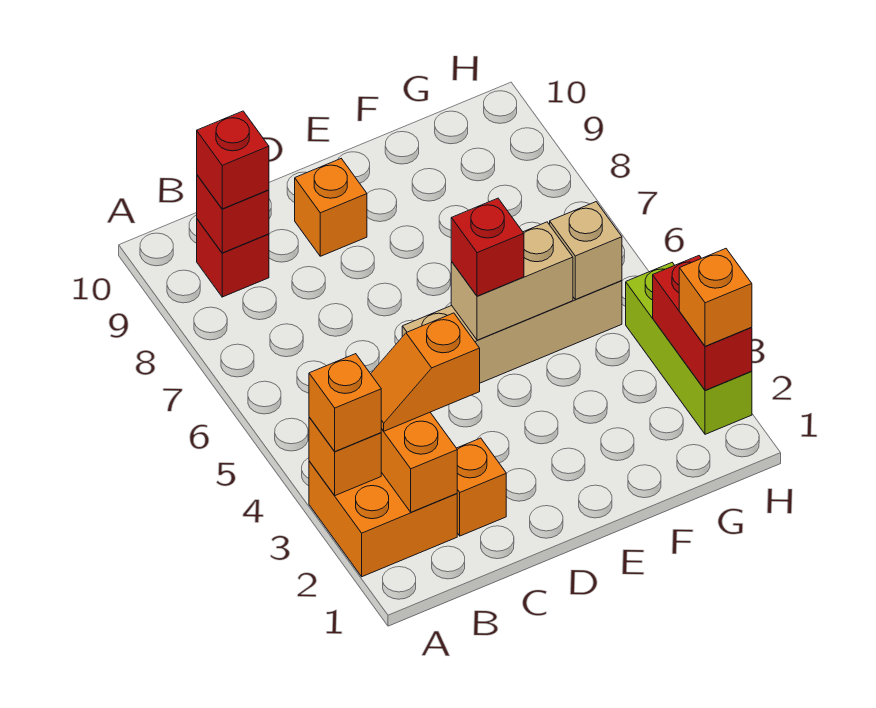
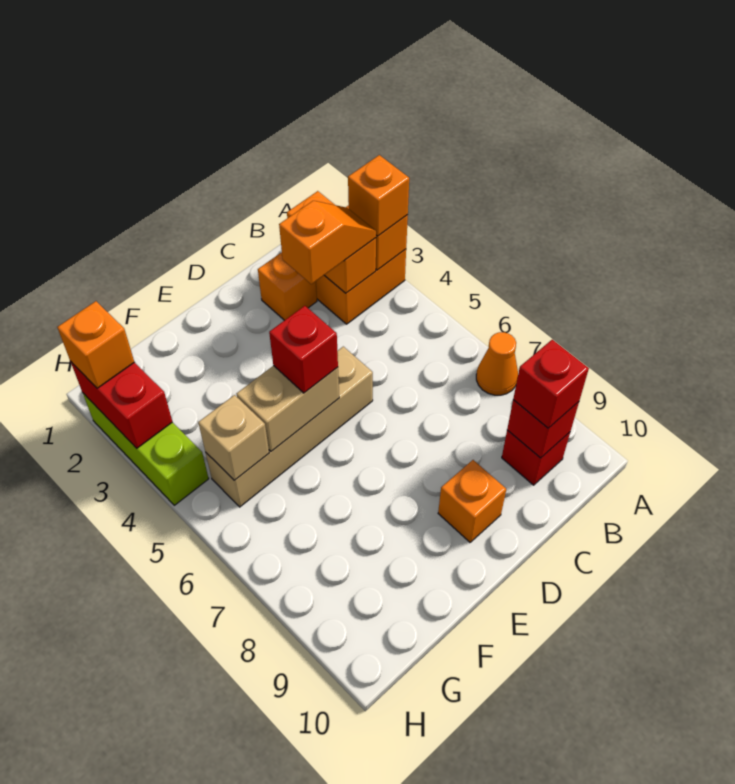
none -> orange 1x1 cone [476,332,518,395]

